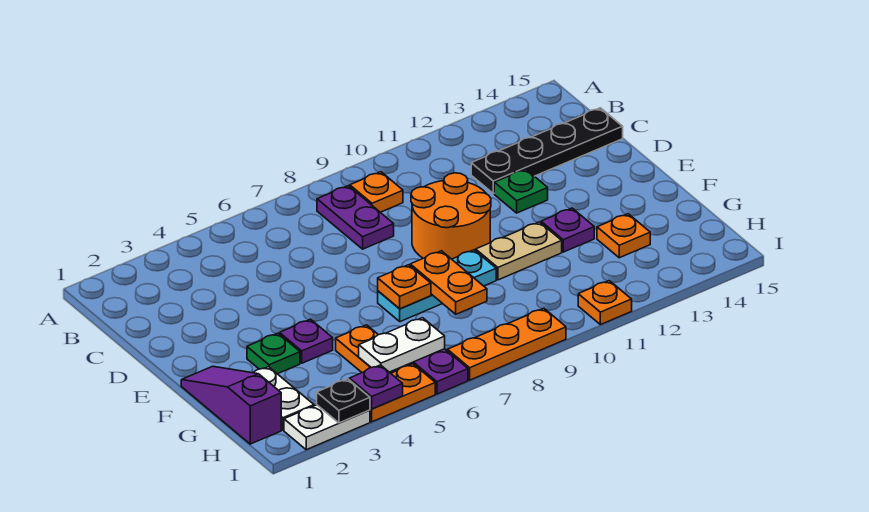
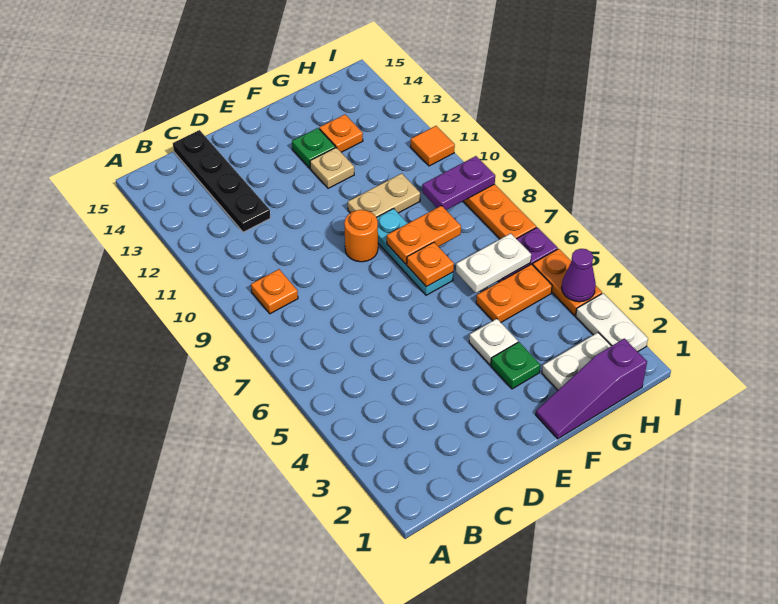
purple 1x2 plate [317,186,394,249] -> purple 1x2 plate moved to [423,156,495,210]
orange 2x2 round brick [411,173,491,259] -> orange 1x1 round brick [344,210,378,262]
green 1x1 plate [494,169,548,213] -> green 1x1 plate moved to [292,128,336,168]
purple 1x1 plate [280,319,333,363] -> white 1x1 plate [469,319,518,365]
tan 1x2 plate [476,222,562,280] -> tan 1x2 plate turned to [348,173,420,217]
purple 1x1 plate [541,208,594,252] -> tan 1x1 plate [310,147,354,188]
white 1x2 plate [359,318,445,372] -> white 1x2 plate turned to [456,233,531,293]
black 1x1 plate [317,379,370,423] -> none
purple 1x1 plate [349,365,403,409] -> purple 1x1 cone [562,249,596,302]
orange 1x1 plate [578,281,632,325] -> orange 1x1 tile [411,126,455,166]

